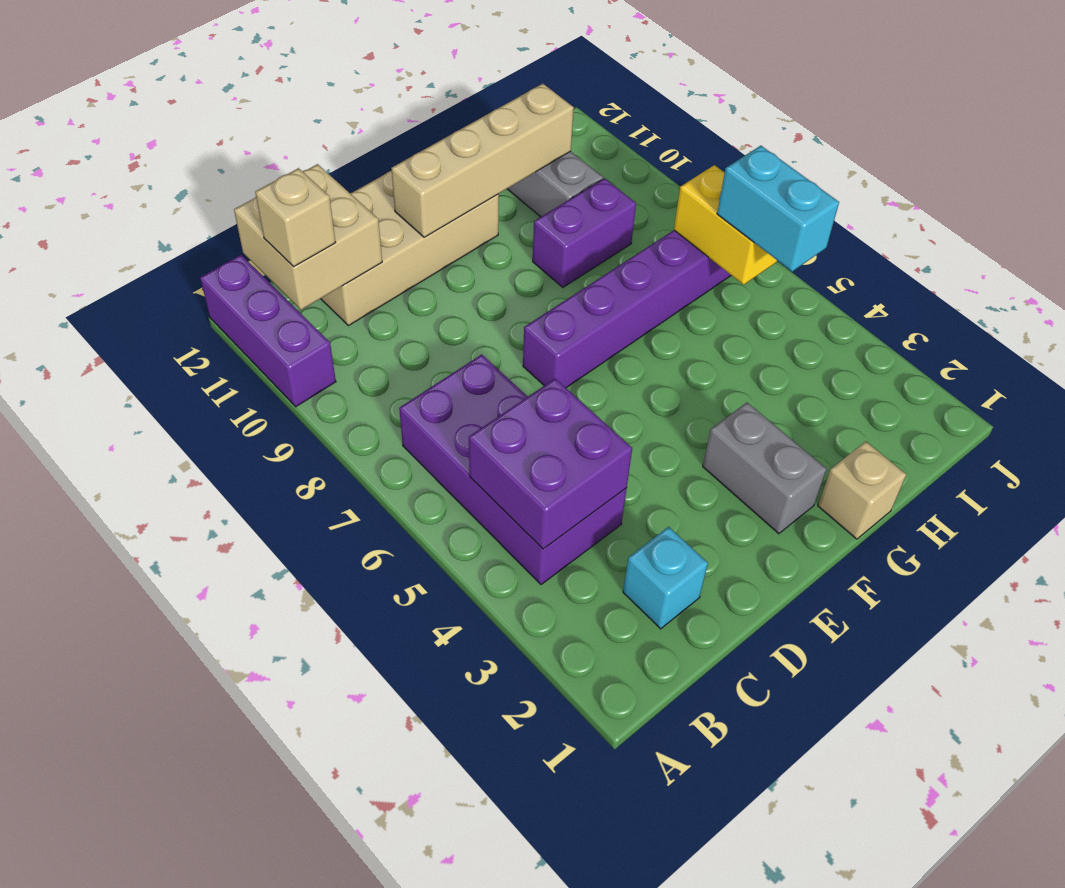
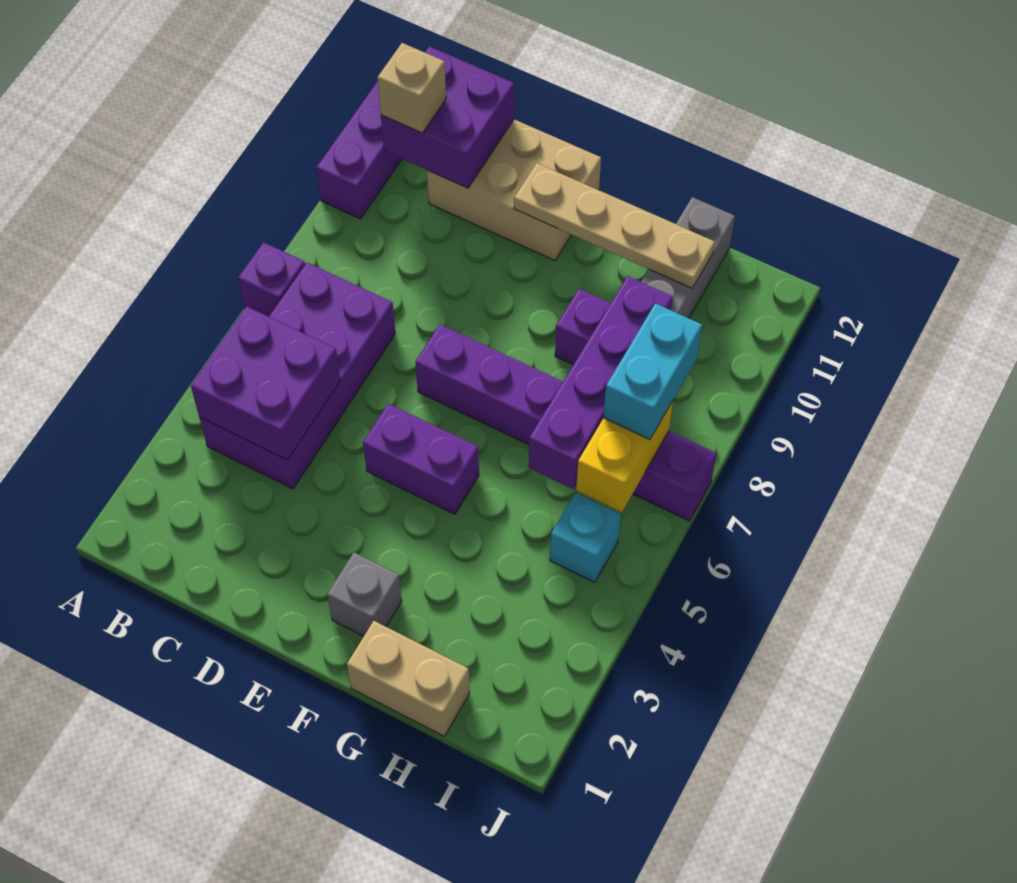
none -> purple 1x1 brick [238,242,305,317]
tan 2x2 brick [234,164,382,310] -> purple 2x2 brick [381,46,514,188]
cyan 1x1 brick [623,527,708,629] -> cyan 1x1 brick moved to [550,493,621,583]
tan 2x4 brick [321,171,499,326] -> tan 2x3 brick [427,119,601,260]
none -> purple 1x2 brick [363,404,479,514]
tan 1x4 brick [391,84,574,238] -> tan 1x4 plate [514,163,715,288]
grey 1x2 brick [703,403,826,534] -> grey 1x1 brick [327,553,402,636]
tan 1x1 brick [818,441,906,539] -> tan 1x2 brick [347,621,470,736]
none -> purple 1x4 brick [529,276,672,489]
cyan 1x2 brick [717,146,839,271] -> cyan 1x2 brick moved to [603,304,702,439]

